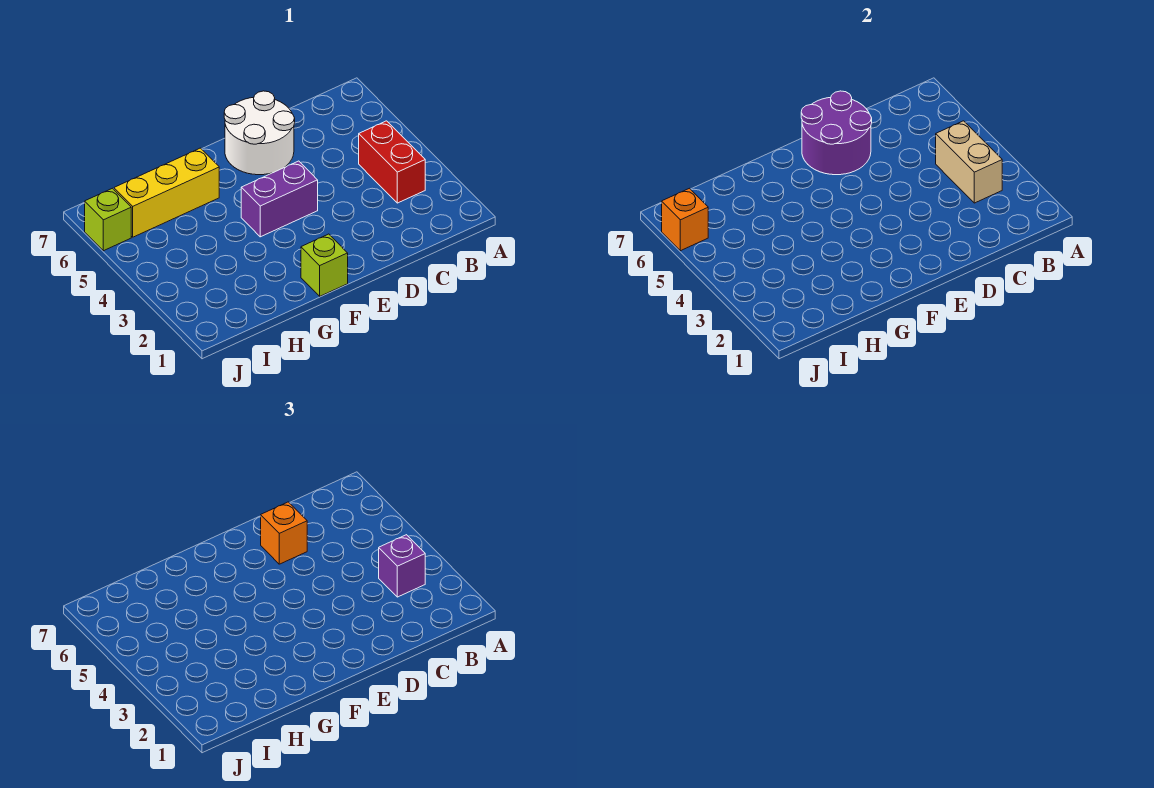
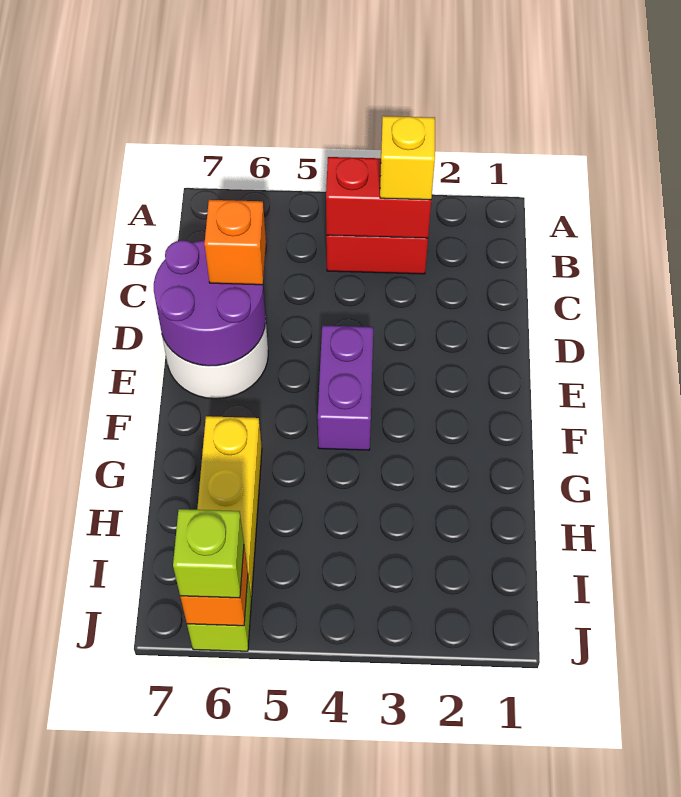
tan 1x2 brick [936,121,1002,203] -> red 1x2 brick [326,157,431,238]
purple 1x1 brick [379,535,425,597] -> yellow 1x1 brick [380,116,435,200]
lime 1x1 brick [301,234,348,296] -> lime 1x1 brick moved to [173,509,244,598]

